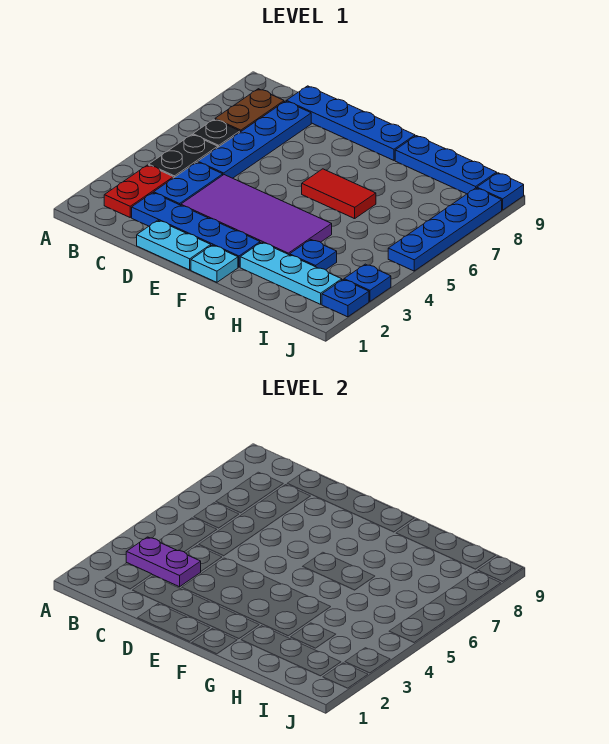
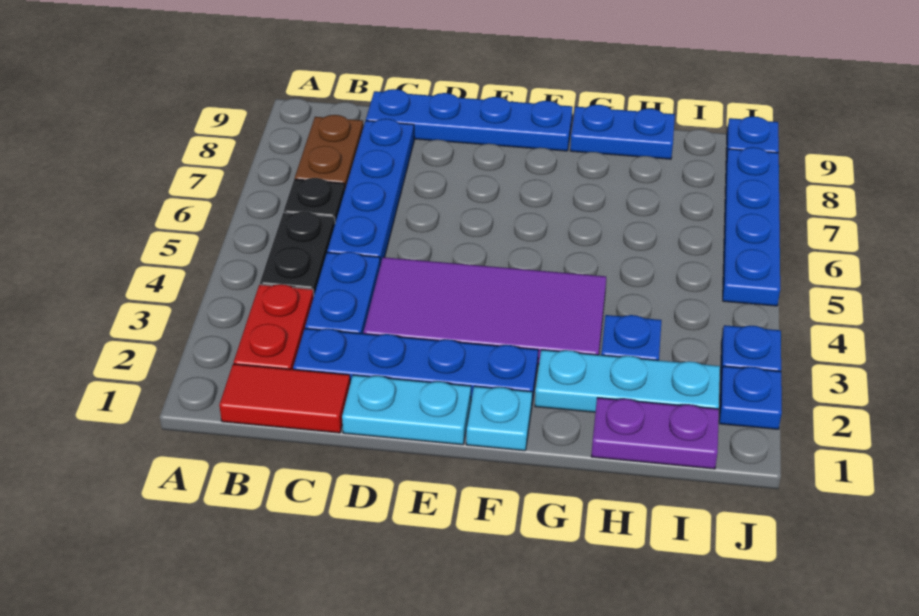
purple 1x2 plate [126,537,201,587] -> purple 1x2 plate moved to [591,398,719,469]
red 1x2 tile [302,169,376,219] -> red 1x2 tile moved to [219,364,350,433]
blue 1x3 plate [395,136,497,194] -> blue 1x2 plate [570,105,675,159]

